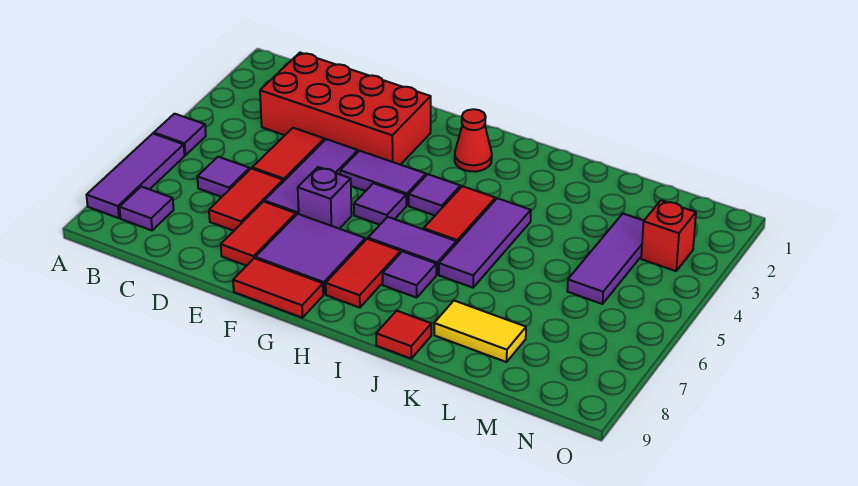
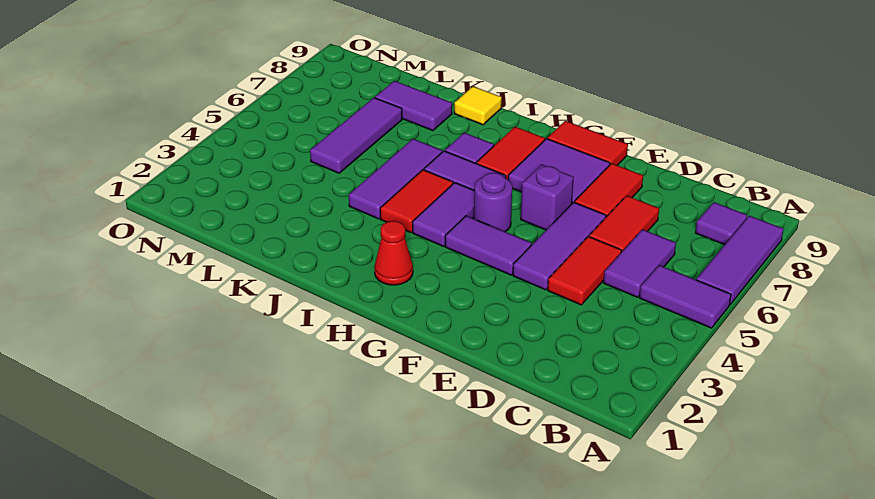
purple 1x1 tile [154,114,206,155] -> purple 1x2 tile [639,265,731,328]
red 2x4 brick [260,53,431,165] -> none
purple 1x1 tile [197,157,250,197] -> purple 1x2 tile [603,230,676,297]
purple 1x1 tile [354,183,406,225] -> purple 1x1 round brick [474,173,512,232]
purple 1x1 tile [409,174,461,215] -> purple 1x2 tile [413,183,475,246]
red 1x1 tile [376,311,431,359] -> yellow 1x1 tile [454,86,502,125]
yellow 1x2 tile [434,301,526,362] -> purple 1x2 tile [375,81,452,131]
purple 1x3 tile [567,214,644,304] -> purple 1x3 tile moved to [310,98,402,173]
red 1x1 brick [641,200,696,271] -> none

